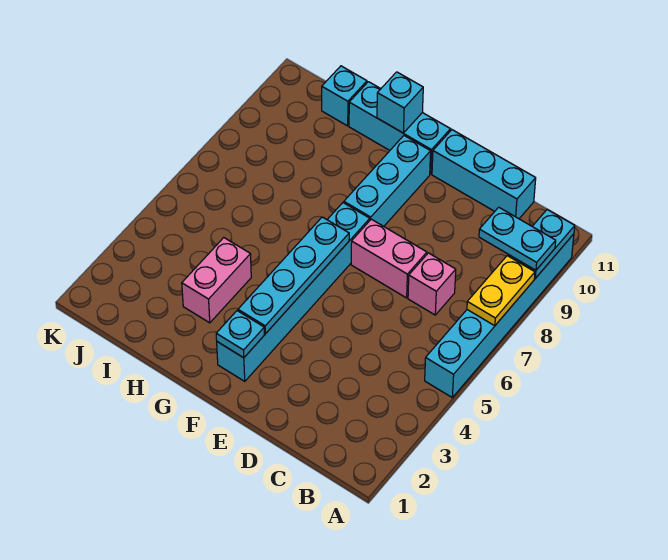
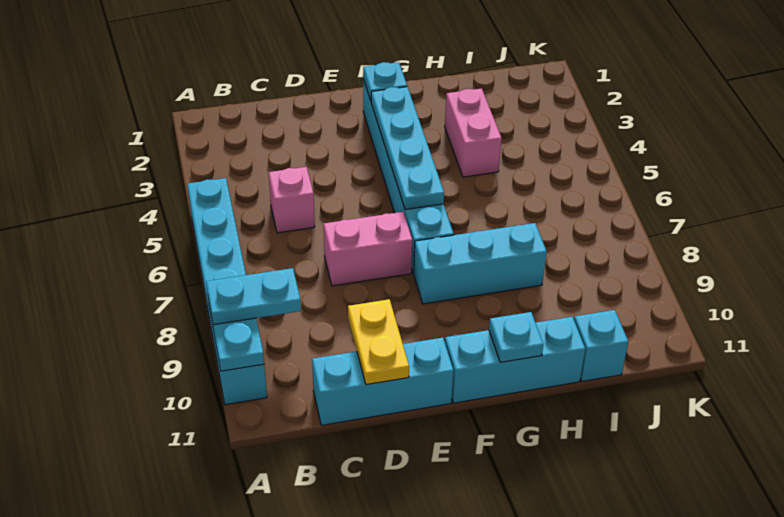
yellow 1x2 plate [467,256,535,326] -> yellow 1x2 plate moved to [348,299,409,385]
pink 1x1 brick [408,253,456,315] -> pink 1x1 brick moved to [269,167,315,233]
cyan 1x3 brick [344,136,431,226] -> cyan 1x3 brick turned to [414,223,547,304]
cyan 1x1 brick [377,72,423,133] -> cyan 1x1 plate [489,312,543,362]

